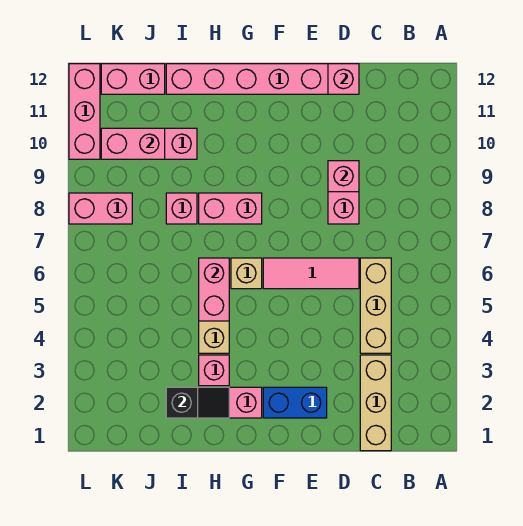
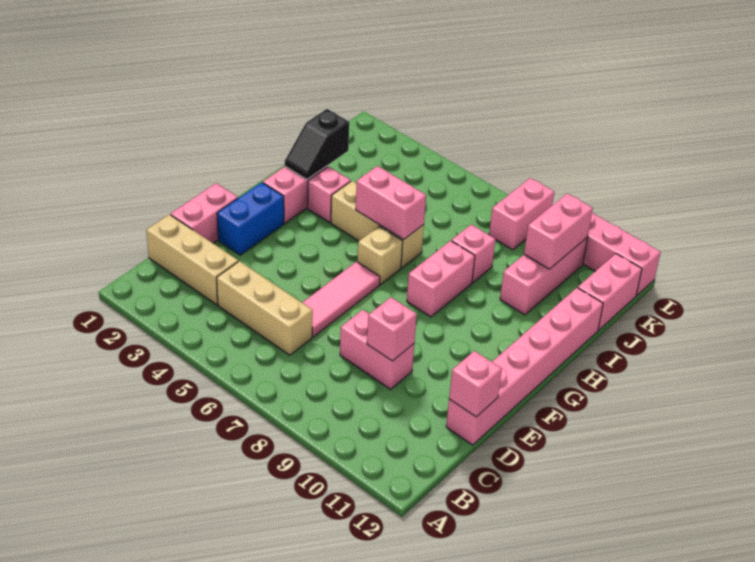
none -> pink 1x2 brick [171,183,238,243]

